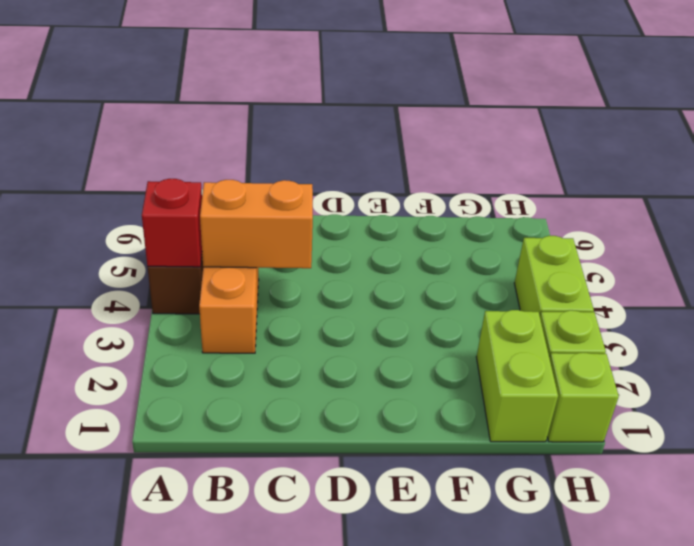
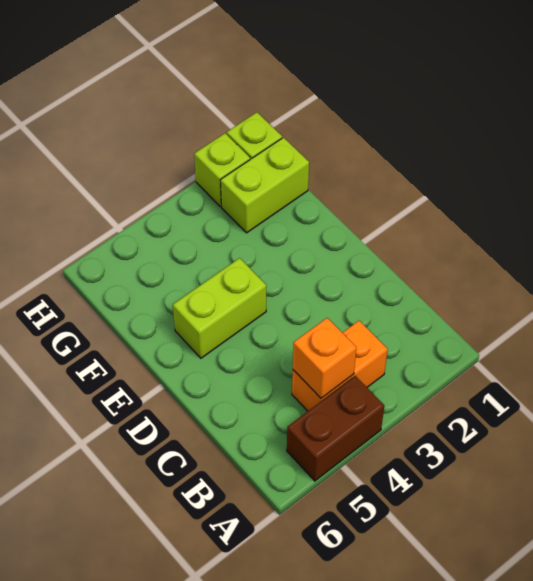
red 1x1 brick [142,179,202,267] -> none
orange 1x2 brick [200,180,313,268] -> orange 1x1 brick [293,318,356,398]
lime 1x2 brick [514,236,594,316] -> lime 1x2 brick moved to [173,258,266,358]

